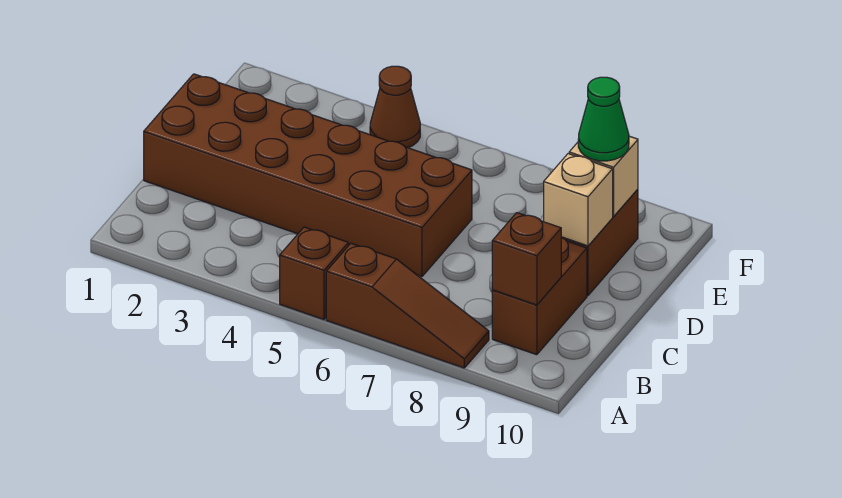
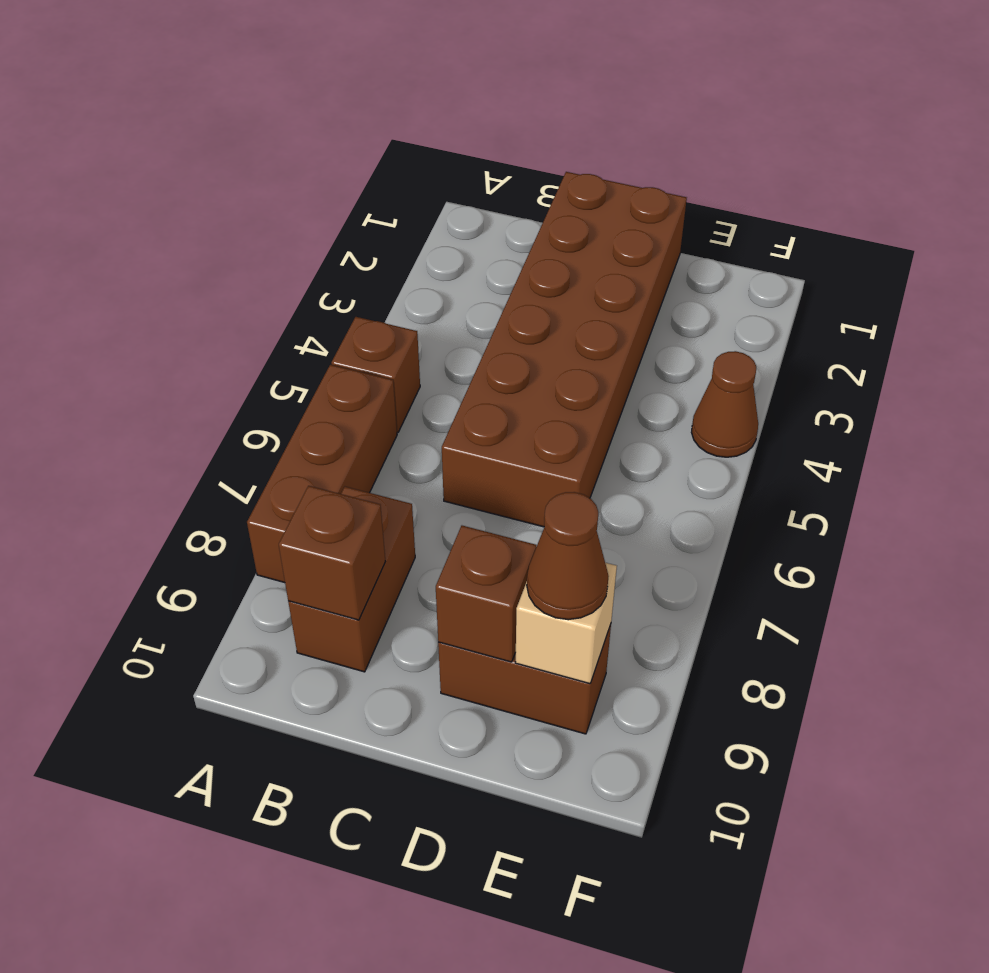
brown 1x3 slope [326,243,489,368] -> brown 1x3 brick [247,365,397,583]
brown 1x2 brick [492,237,587,355] -> brown 1x2 brick turned to [288,487,415,672]
tan 1x1 brick [544,154,613,246] -> brown 1x1 brick [436,526,537,662]
green 1x1 cone [578,77,629,161] -> brown 1x1 cone [527,492,609,620]

